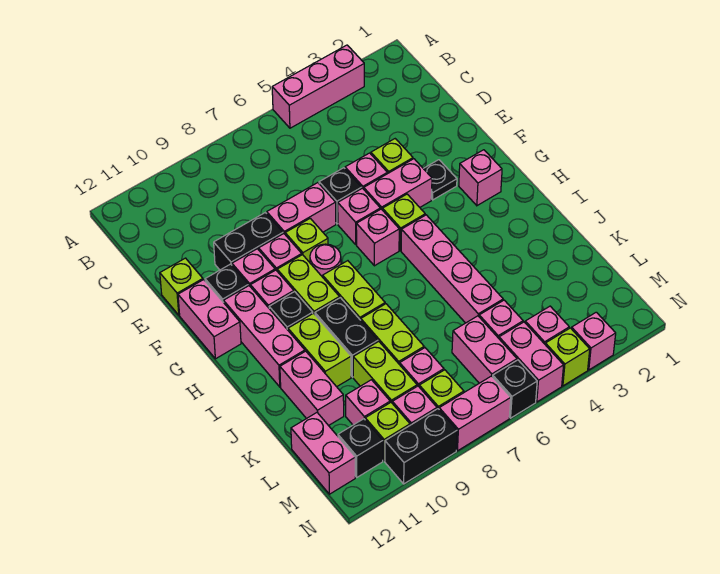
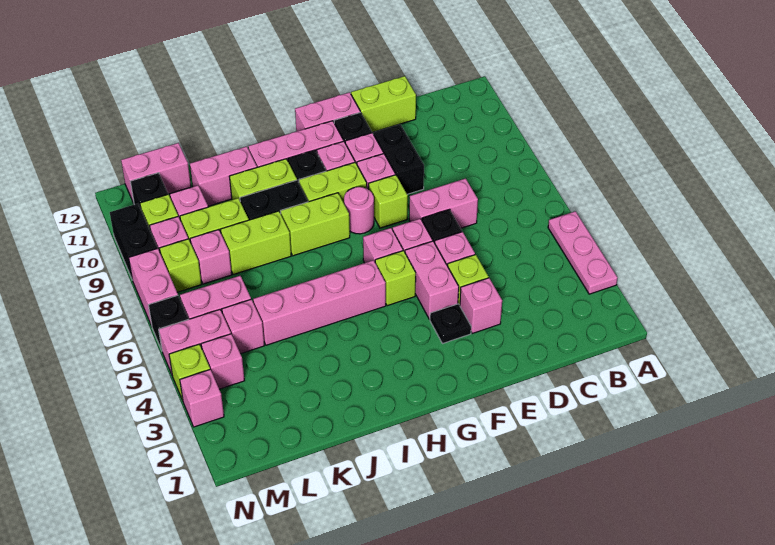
pink 1x3 brick [272,45,364,128] -> pink 1x3 plate [548,211,617,294]
pink 1x2 brick [267,183,336,234] -> pink 1x2 brick turned to [409,179,478,228]
lime 1x1 brick [160,258,203,315] -> lime 1x2 brick [351,76,416,133]
pink 1x1 brick [459,150,502,206] -> pink 1x1 brick moved to [460,278,502,333]

